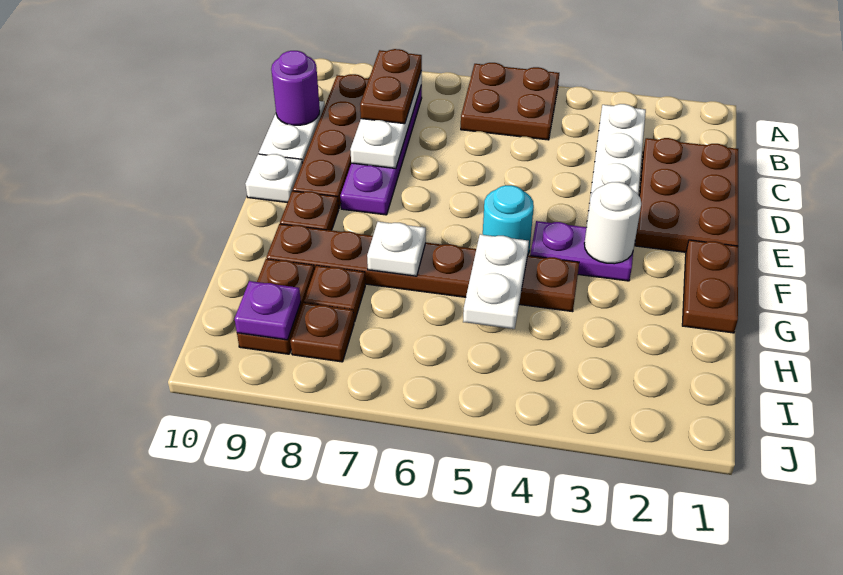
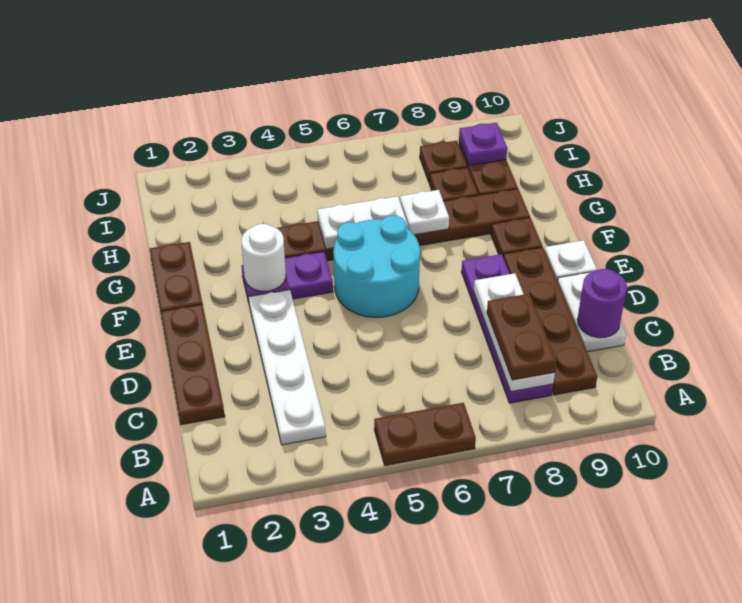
brown 2x2 plate [461,63,559,140] -> brown 1x2 plate [374,403,476,466]
brown 2x3 plate [635,138,738,252] -> brown 1x3 plate [161,304,225,425]
cyan 1x1 round brick [483,185,534,254] -> cyan 2x2 round brick [333,215,420,317]
white 1x2 plate [463,234,529,329] -> white 1x2 plate turned to [317,196,408,249]

